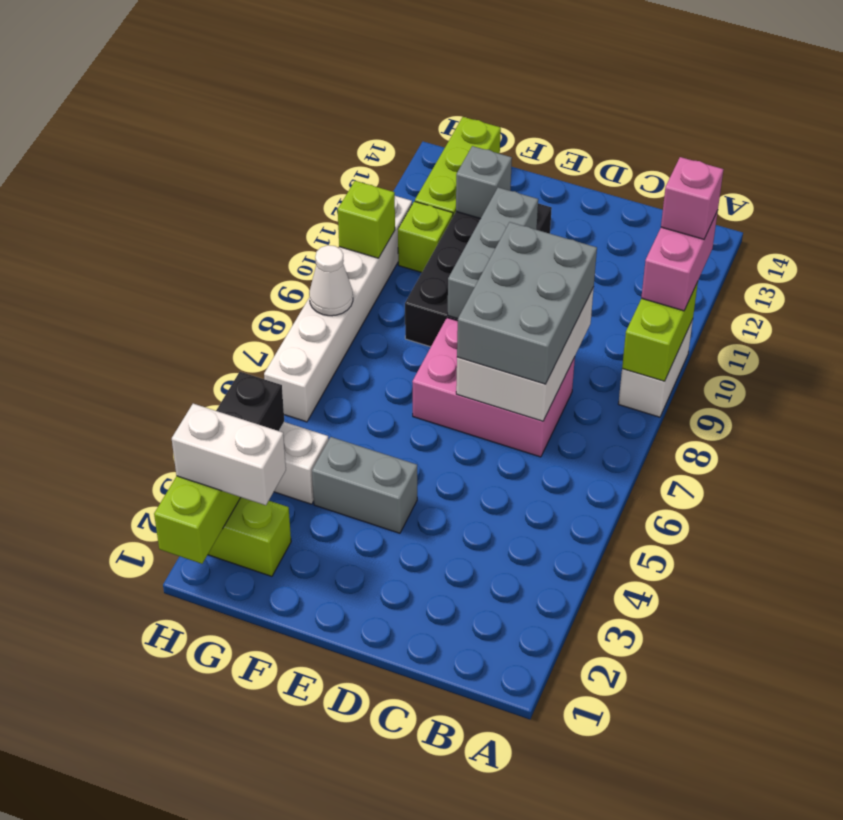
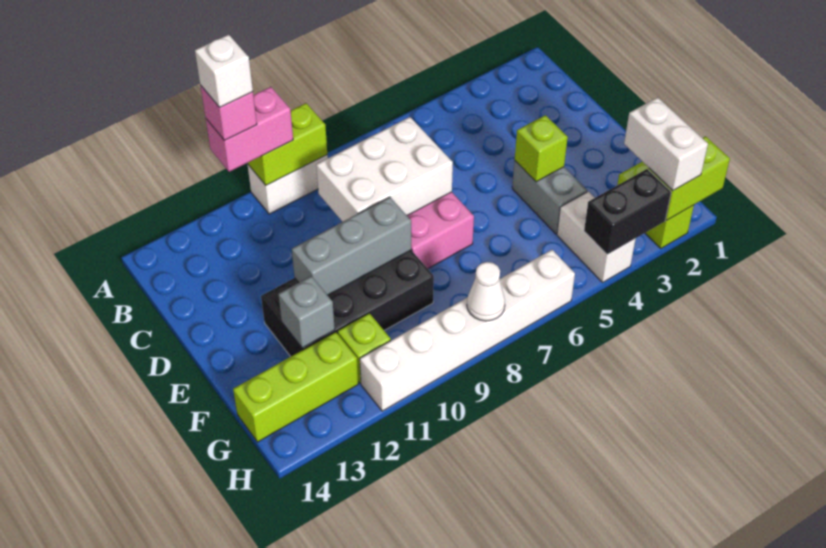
none -> white 1x1 brick [195,35,253,107]
grey 2x3 brick [457,222,597,384] -> none
lime 1x1 brick [338,181,395,258] -> lime 1x1 brick moved to [515,115,568,182]

